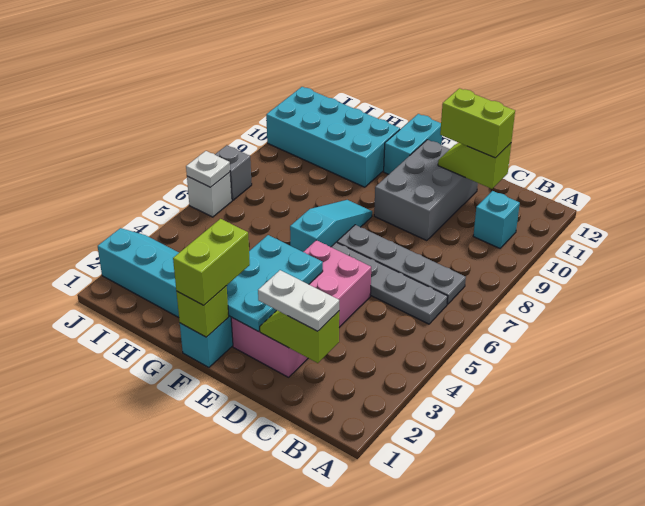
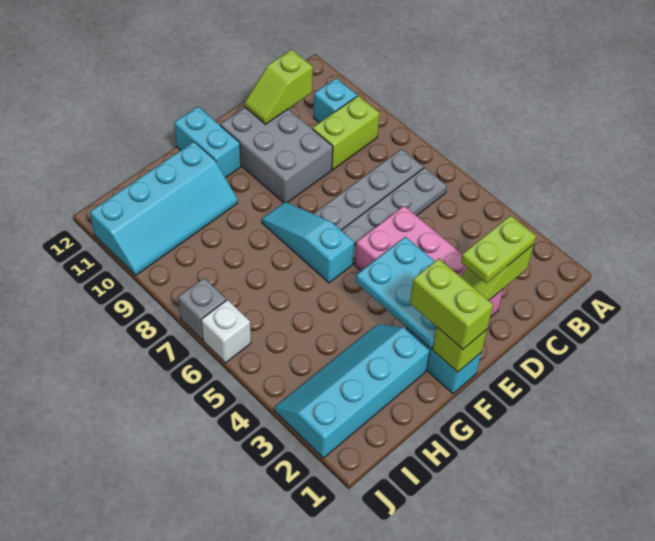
white 1x2 plate [258,270,339,331] -> lime 1x2 plate [461,215,536,283]
lime 1x2 brick [440,88,515,158] -> lime 1x2 brick moved to [313,96,380,170]
cyan 2x4 brick [266,87,400,187] -> cyan 2x4 slope [90,142,238,275]
white 1x1 plate [186,151,230,187] -> none

